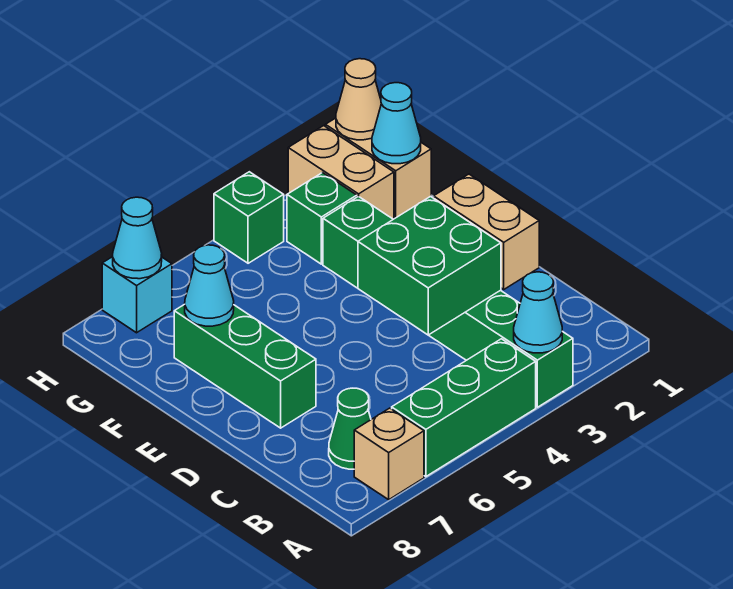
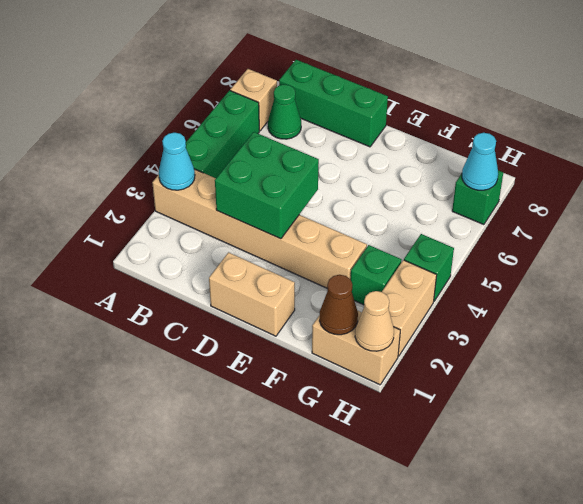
green 1x6 brick [323,196,573,407] -> tan 1x6 brick [152,169,367,288]
green 1x3 brick [174,304,316,428] -> green 1x3 brick moved to [279,60,388,147]
cyan 1x1 cone [185,245,234,326] -> none
cyan 1x1 cone [372,83,421,164] -> brown 1x1 cone [320,275,358,335]
tan 1x2 brick [288,126,394,219] -> tan 1x2 brick turned to [382,260,437,356]
cyan 1x1 brick [102,257,172,333] -> green 1x1 brick [452,170,503,225]

